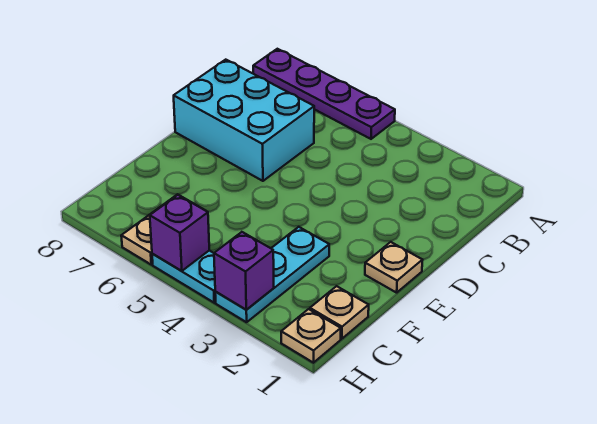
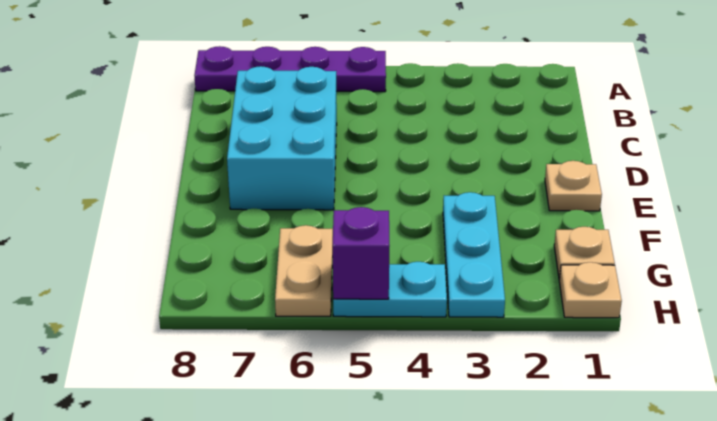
cyan 2x3 brick [174,60,314,181] -> cyan 2x3 brick turned to [227,66,337,210]
purple 1x1 brick [214,232,274,310] -> none

